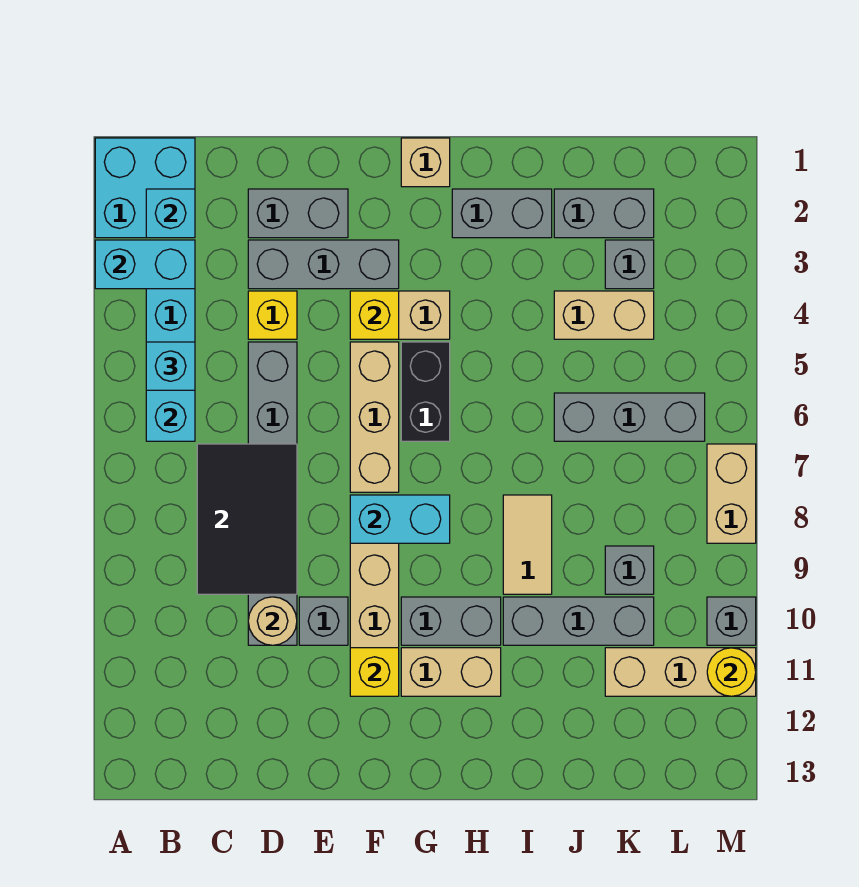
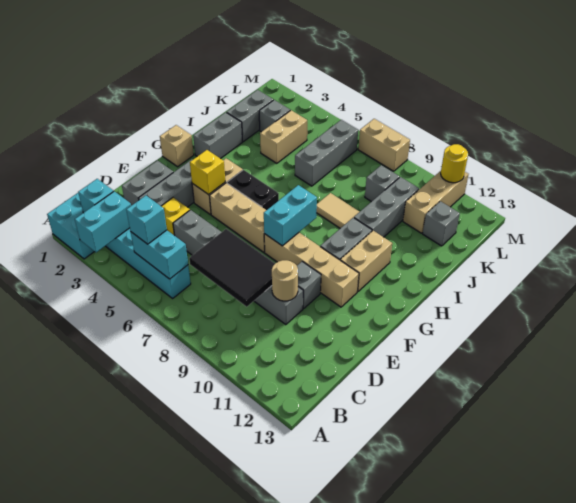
yellow 1x1 brick [350,648,399,696] -> none
grey 1x1 brick [707,597,756,645] -> grey 1x1 brick moved to [423,201,460,246]

